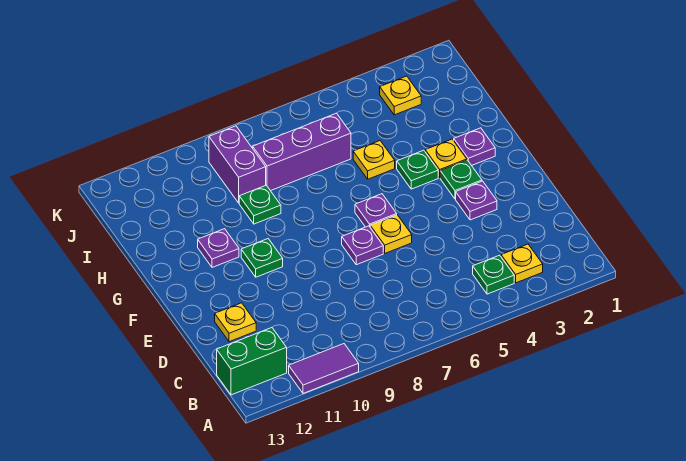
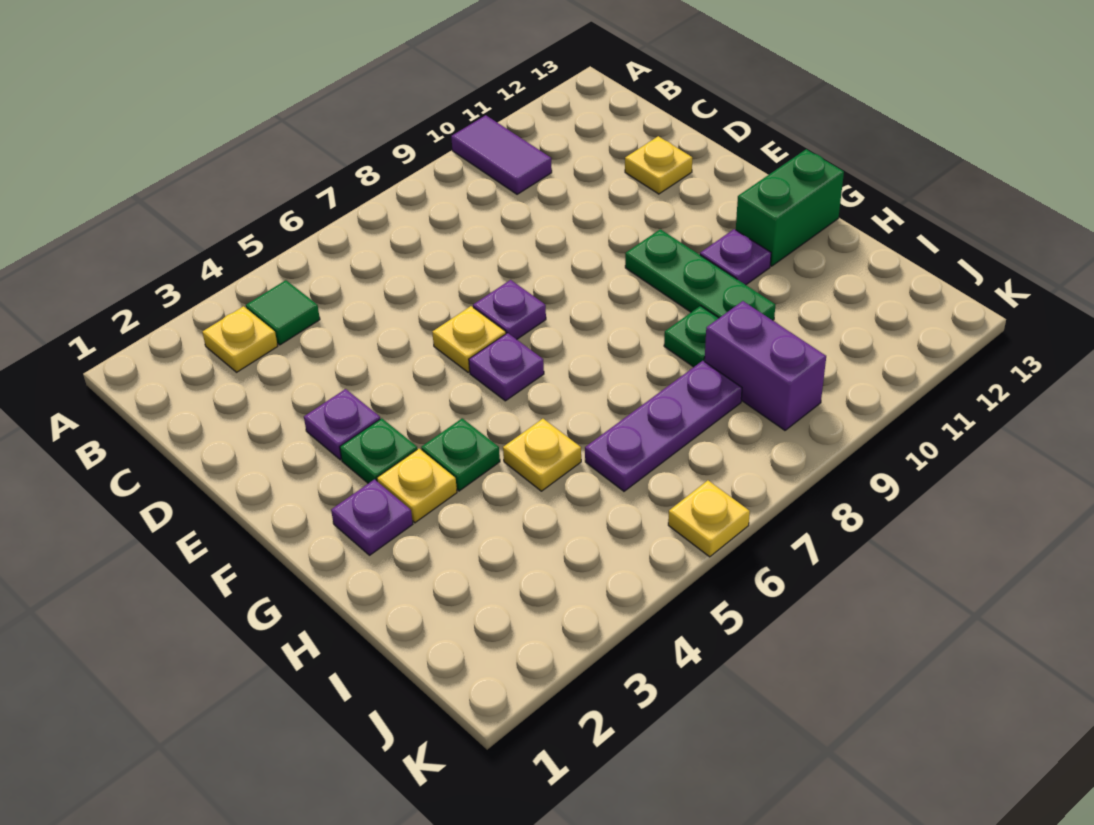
purple 1x2 tile [289,344,359,394] -> purple 1x2 tile turned to [451,115,552,194]
green 1x1 plate [473,255,514,294] -> green 1x1 tile [246,280,320,345]
green 1x2 brick [217,328,287,395] -> green 1x2 brick moved to [736,149,844,266]
green 1x1 plate [241,239,283,277] -> green 1x3 plate [625,229,775,320]
purple 1x3 brick [253,113,351,191] -> purple 1x3 plate [585,361,742,491]
yellow 1x1 plate [380,76,421,115] -> yellow 1x1 plate moved to [668,480,750,557]

